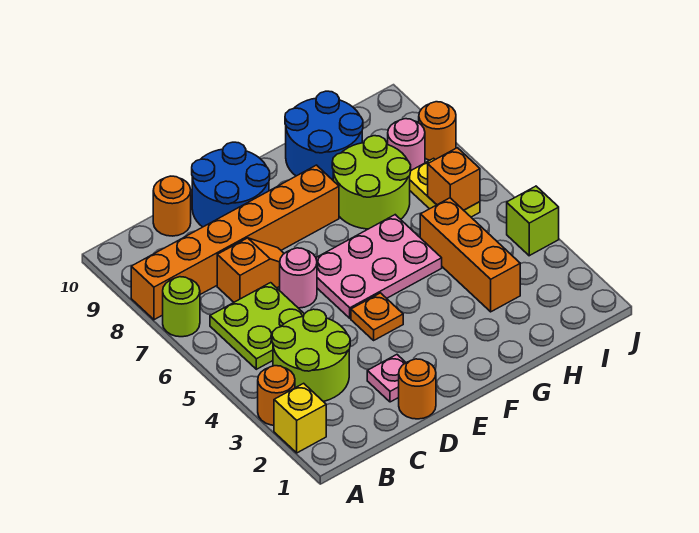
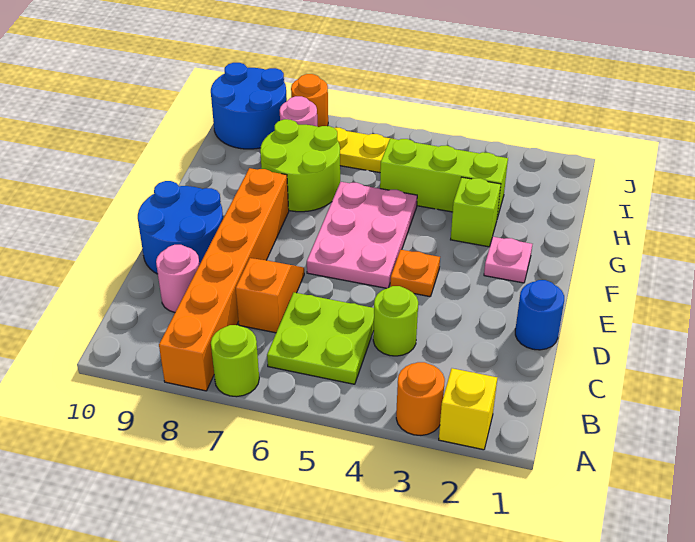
lime 2x2 round brick [272,309,350,402] -> lime 1x1 round brick [373,286,418,356]
orange 1x1 round brick [153,176,191,236] -> none
orange 1x1 round brick [399,359,436,419] -> blue 1x1 round brick [515,280,564,350]
pink 1x1 plate [367,355,406,402] -> pink 1x1 plate moved to [484,237,532,283]
pink 1x1 round brick [280,248,317,308] -> pink 1x1 round brick moved to [156,245,199,312]
blue 2x2 round brick [285,91,363,180] -> blue 2x2 round brick moved to [211,63,287,149]
orange 1x3 brick [420,198,520,312] -> lime 1x3 brick [380,138,508,218]
orange 1x1 brick [428,148,480,210] -> none
lime 1x1 brick [507,186,559,256] -> lime 1x1 brick moved to [451,177,501,247]

